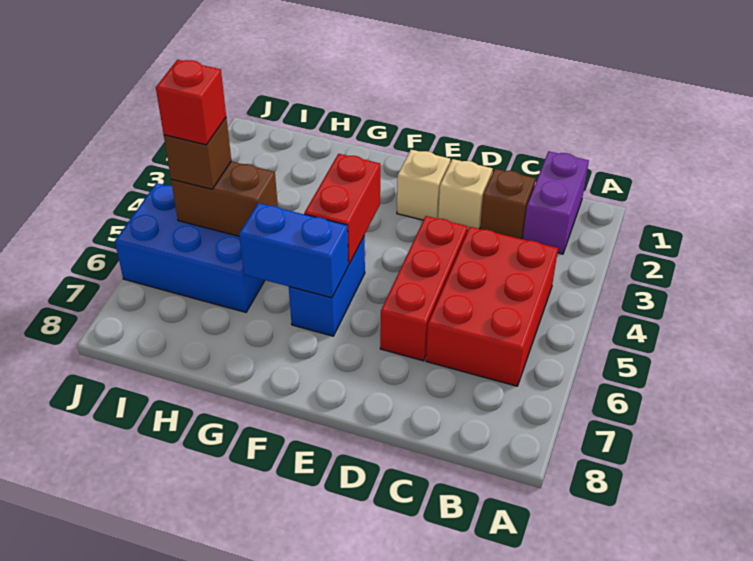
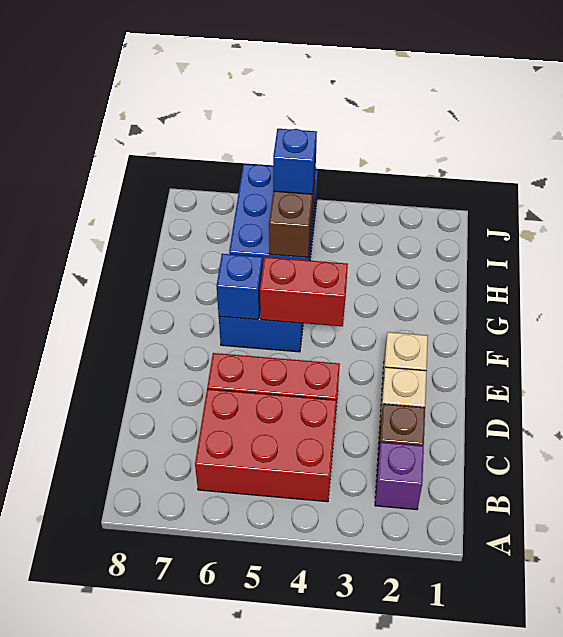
purple 1x2 brick [523,151,589,254] -> purple 1x1 brick [375,442,424,510]
blue 1x2 brick [239,203,348,298] -> blue 1x1 brick [217,254,263,320]
brown 1x1 brick [164,118,231,189] -> blue 1x1 brick [273,129,317,194]
red 1x1 brick [156,60,226,145] -> none

